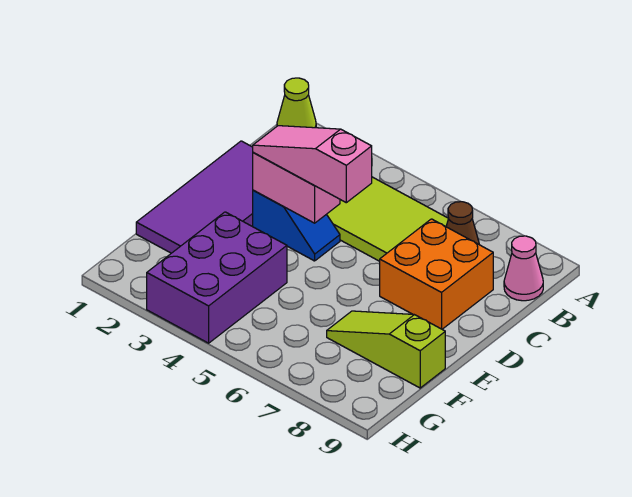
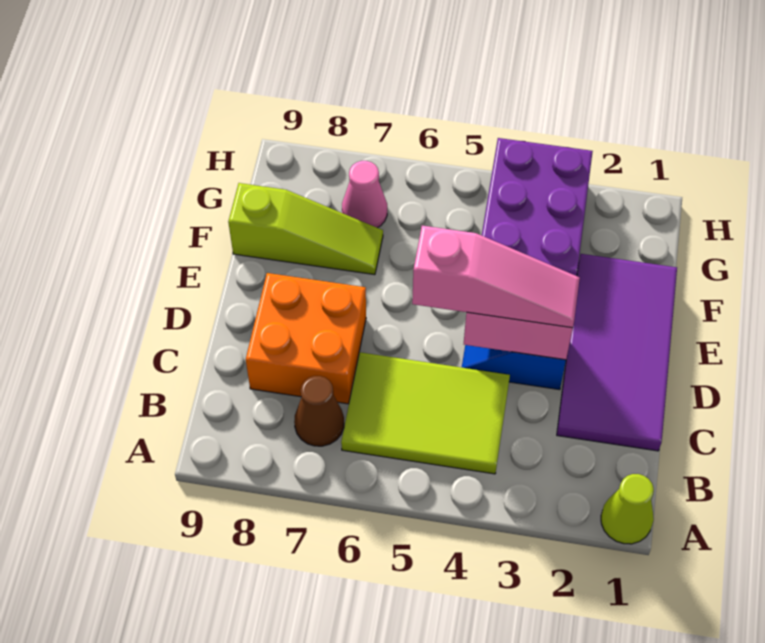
pink 1x1 cone [504,236,543,301] -> pink 1x1 cone moved to [342,161,387,228]

